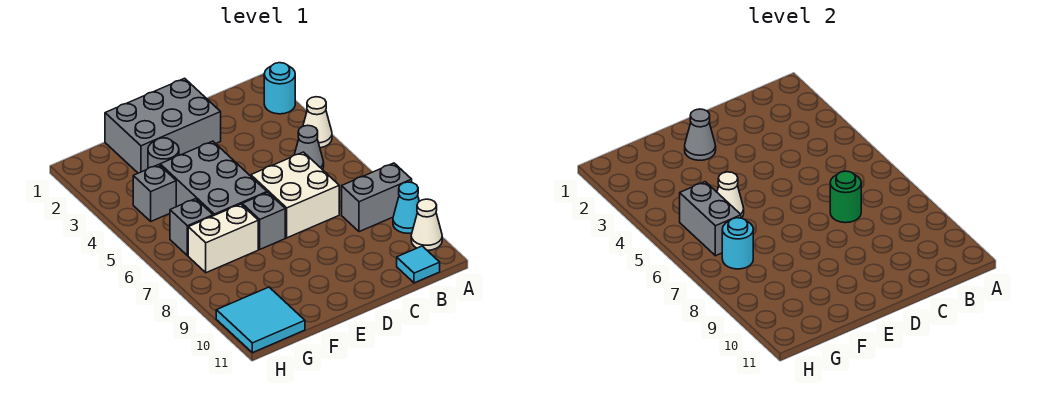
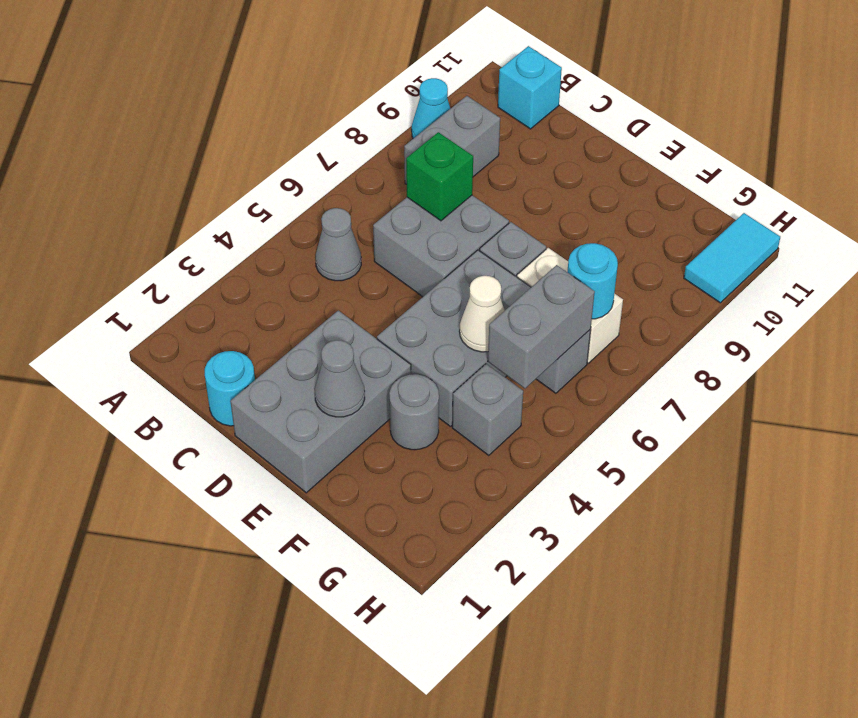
cyan 1x1 round brick [264,63,295,114] -> cyan 1x1 round brick moved to [205,351,255,426]
white 1x1 cone [303,97,332,148] -> none
grey 1x2 brick [342,163,412,232] -> grey 1x2 brick turned to [404,96,500,184]
white 1x1 cone [411,199,442,250] -> none
cyan 1x1 tile [397,246,440,283] -> cyan 1x1 brick [498,46,562,129]
white 2x2 brick [251,152,339,238] -> grey 2x2 brick [373,195,509,297]
green 1x1 round brick [830,171,861,223] -> green 1x1 brick [406,132,473,221]
grey 2x3 brick [105,78,221,173] -> grey 2x3 brick turned to [230,310,411,493]
cyan 2x2 tile [216,287,305,353] -> cyan 1x2 tile [684,213,780,303]

